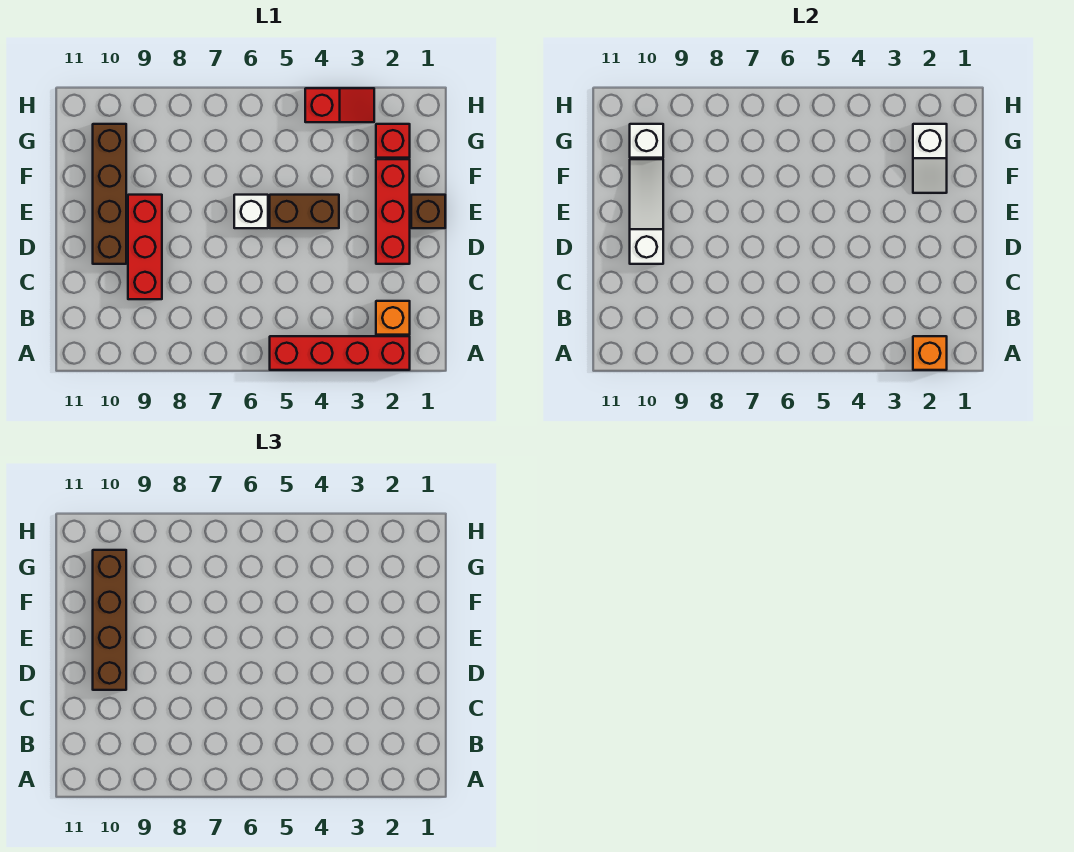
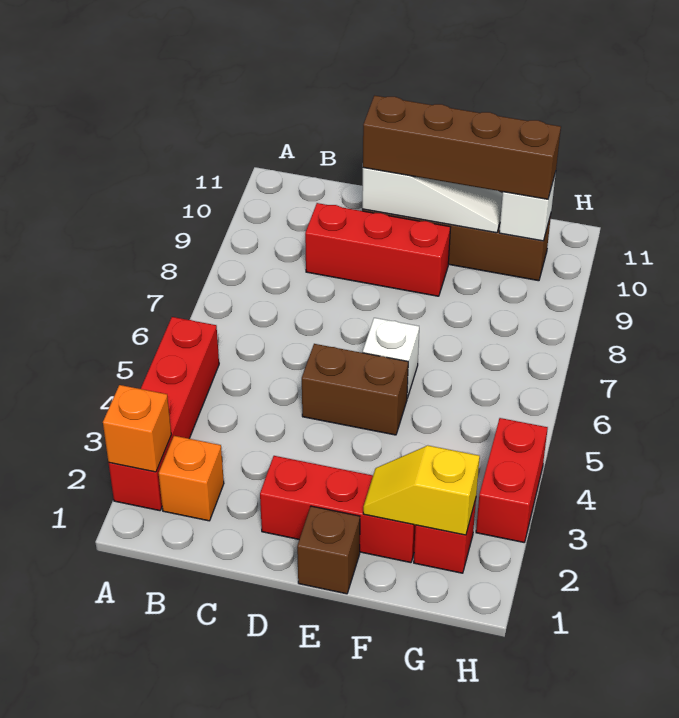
brown 1x2 brick [270,195,339,228] -> brown 1x2 brick turned to [302,344,408,435]
white 1x2 slope [913,124,947,193] -> yellow 1x2 slope [363,446,480,535]
red 1x2 slope [305,88,374,122] -> red 1x2 brick [476,418,548,542]

